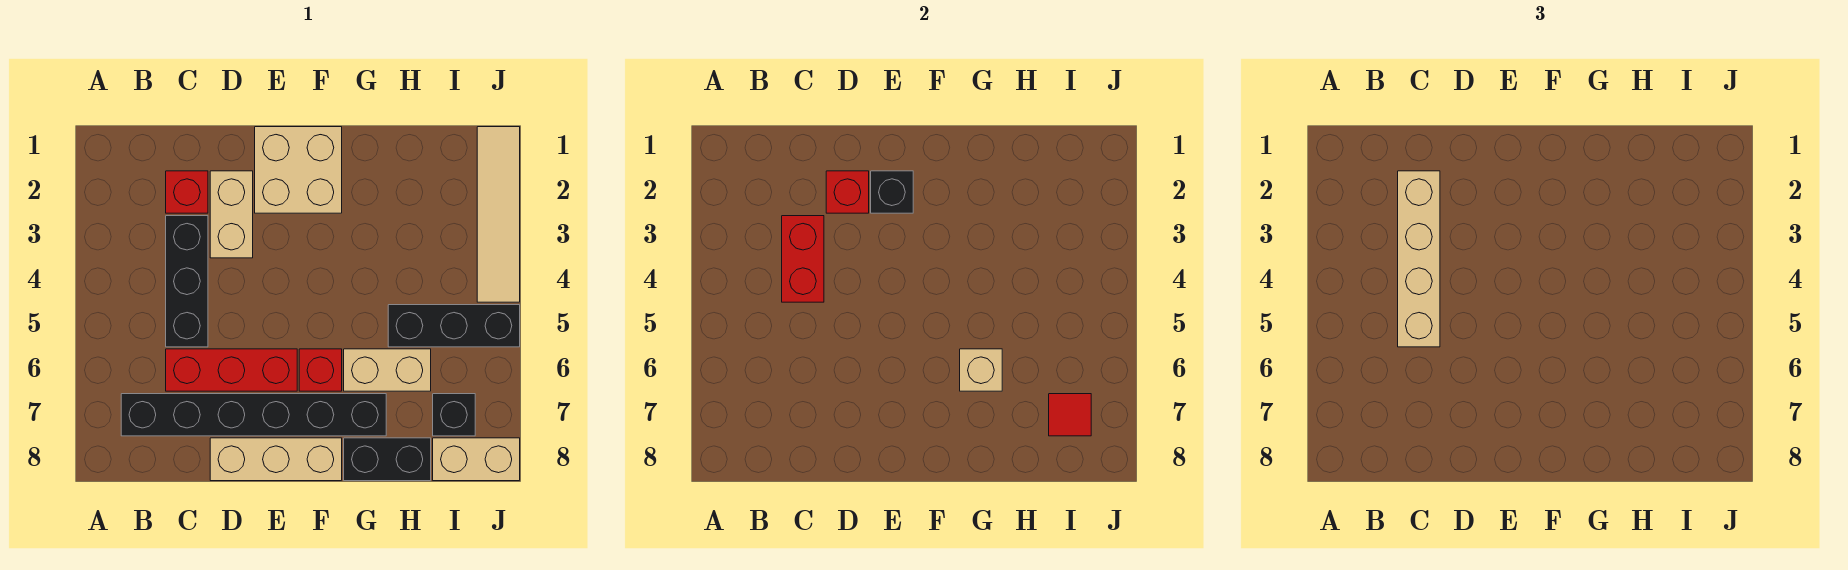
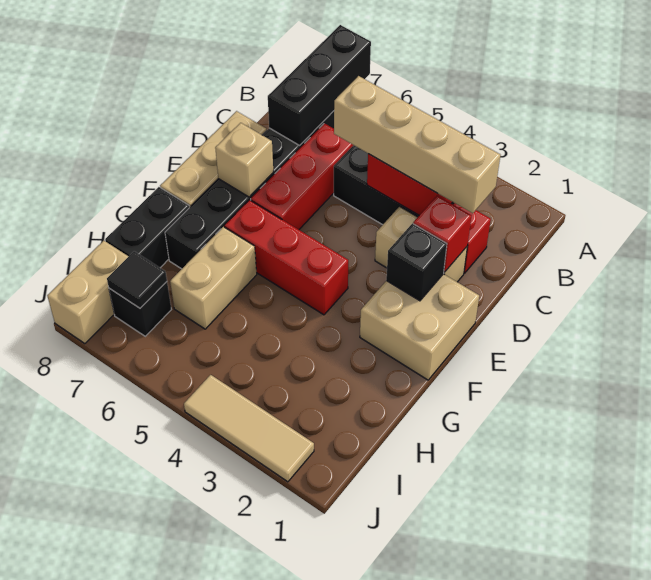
red 1x1 brick [299,349,342,391] -> red 1x3 brick [225,200,348,315]
tan 1x1 brick [960,349,1002,391] -> tan 1x1 brick moved to [215,123,273,197]
black 1x3 brick [388,305,520,347] -> black 1x3 brick moved to [268,25,371,145]
red 1x1 tile [1049,394,1091,436] -> black 1x1 tile [107,251,167,308]
tan 1x4 tile [477,127,520,302] -> tan 1x3 tile [184,375,314,482]

